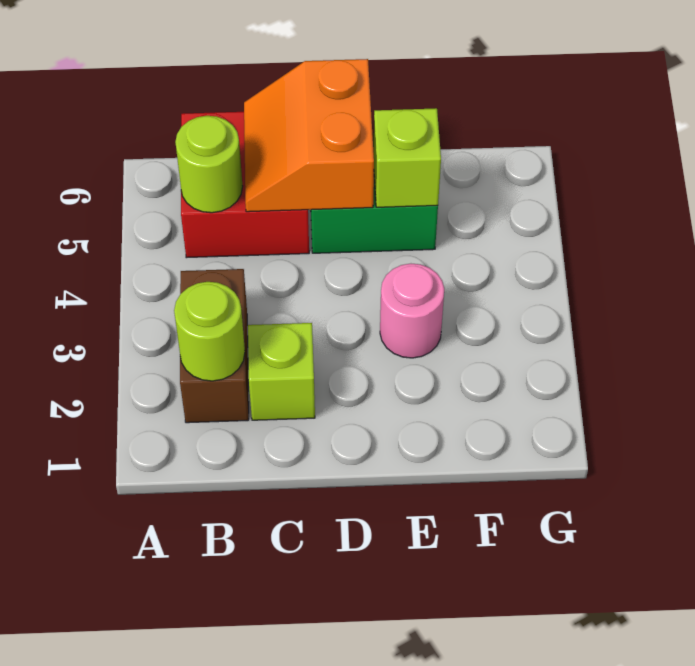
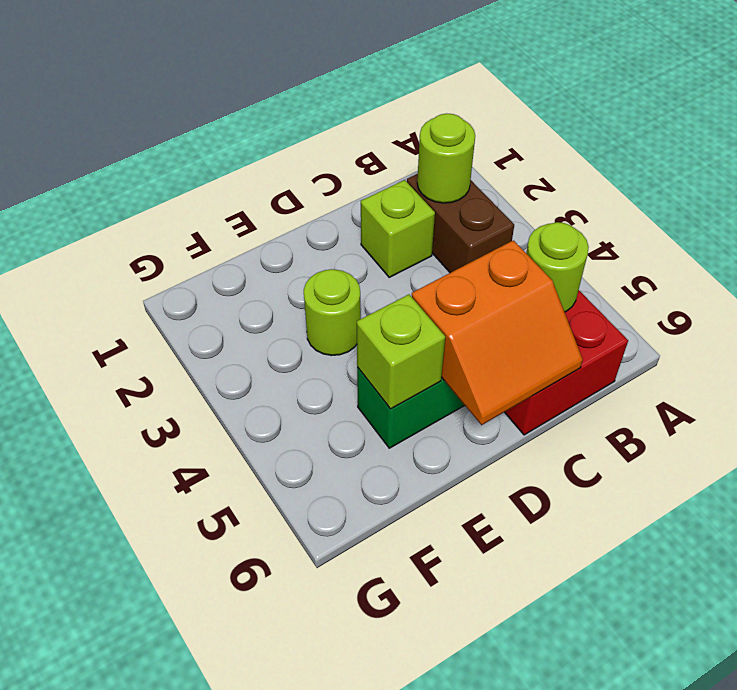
orange 2x2 slope [244,59,374,212] -> orange 2x2 slope turned to [412,240,583,425]
pink 1x1 round brick [380,264,444,358] -> lime 1x1 round brick [304,269,361,355]

